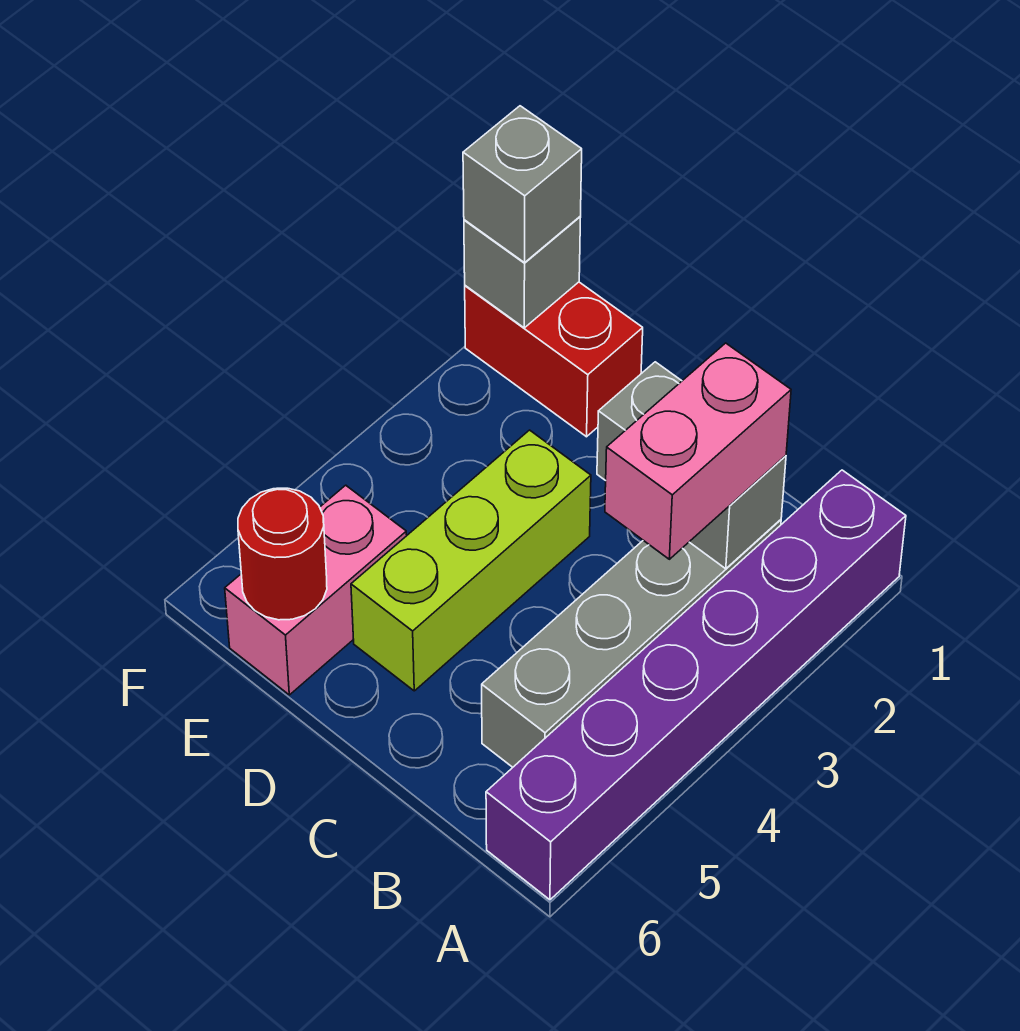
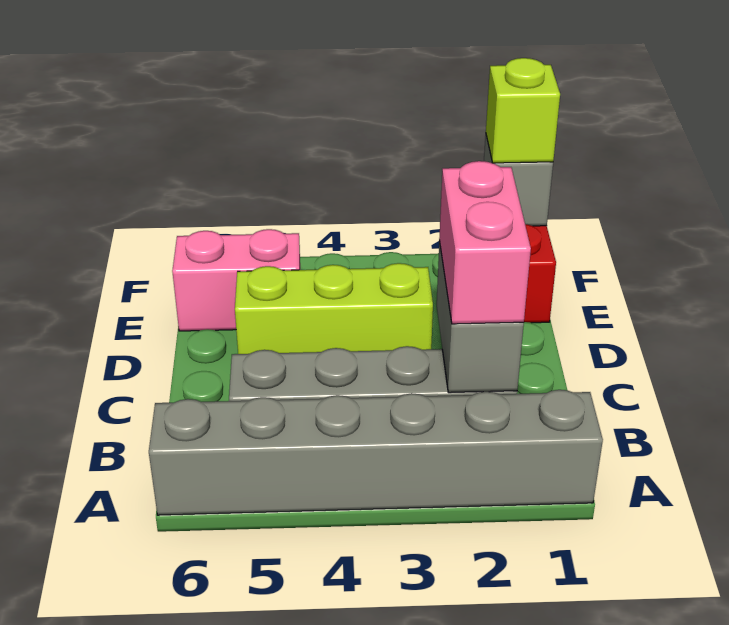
purple 1x6 brick [486,470,906,900] -> grey 1x6 brick [149,390,603,515]
pink 1x2 brick [605,343,791,559] -> pink 1x2 brick turned to [439,161,531,324]
red 1x1 round brick [238,488,327,620] -> none
grey 1x1 brick [463,106,582,263] -> lime 1x1 brick [486,58,560,163]

